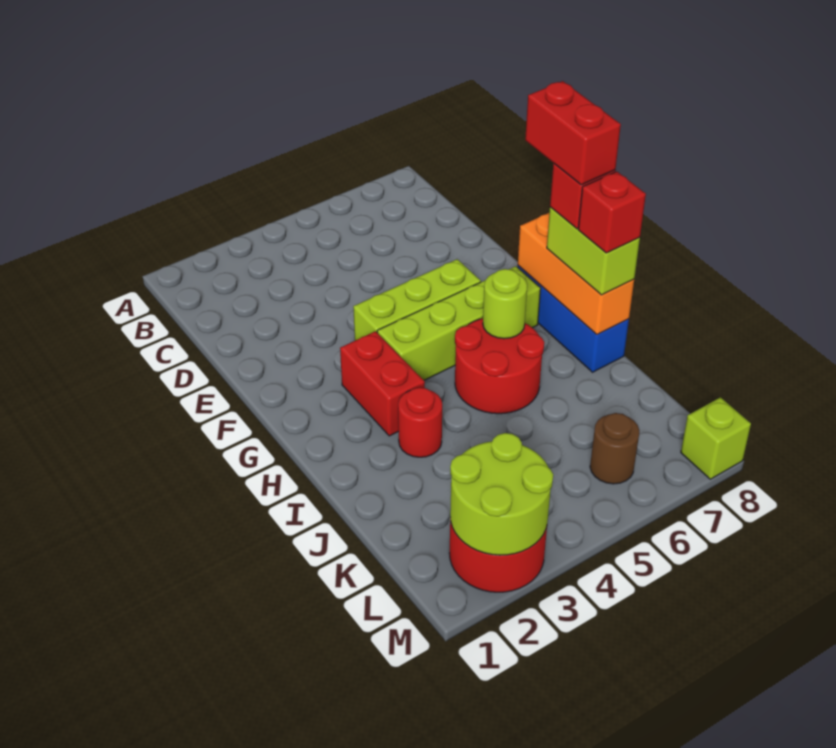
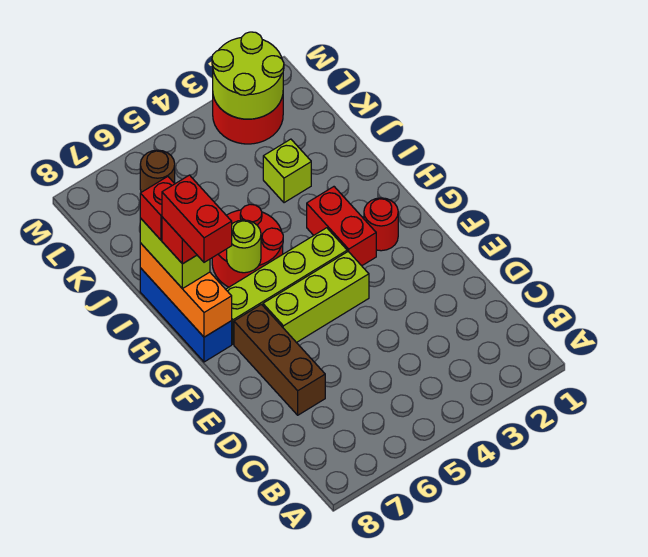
none -> brown 1x3 brick [234,304,325,415]
red 1x1 round brick [398,387,442,457] -> red 1x1 round brick moved to [364,198,398,251]
lime 1x1 brick [681,397,751,479] -> lime 1x1 brick moved to [263,139,311,203]

